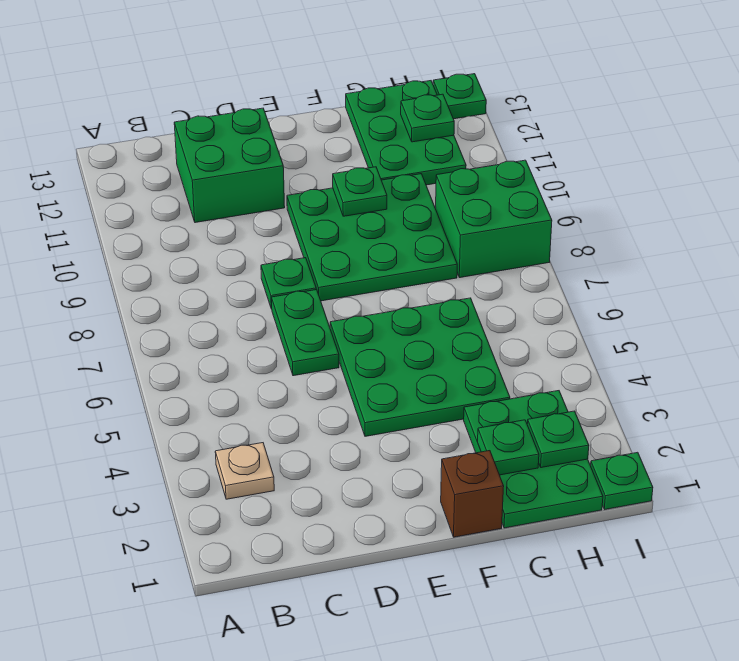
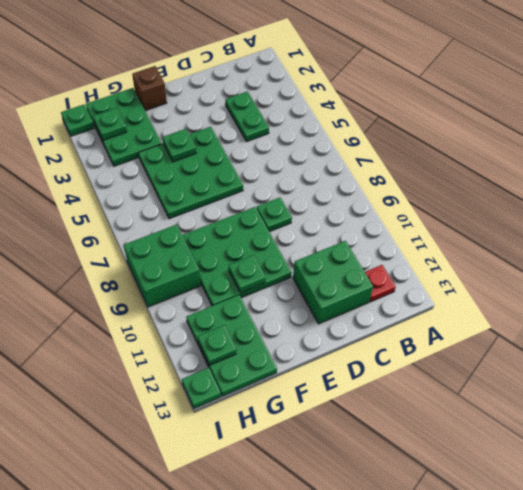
tan 1x1 plate [215,443,274,499] -> none
none -> red 1x1 plate [365,265,396,302]
green 1x2 plate [271,290,339,376] -> green 1x2 plate moved to [225,91,269,142]
green 1x1 plate [478,420,539,475] -> green 1x1 plate moved to [163,129,196,162]

